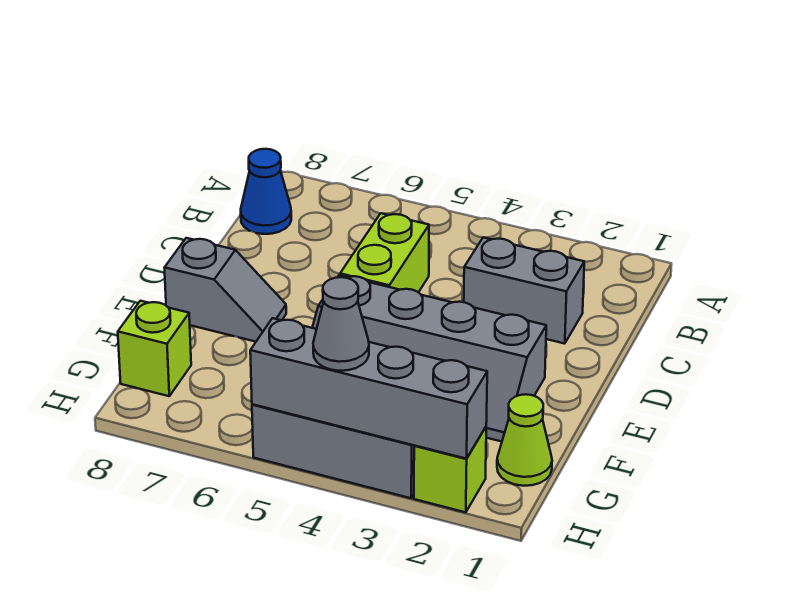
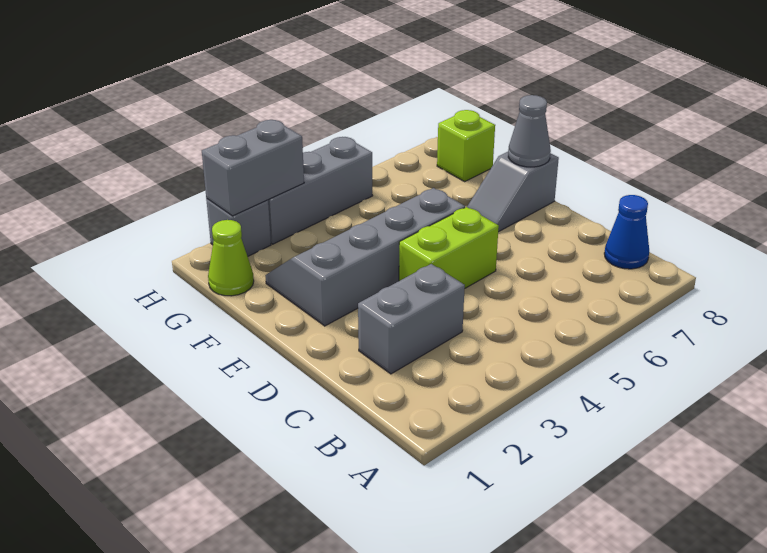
lime 1x2 brick [340,213,429,292] -> lime 1x2 brick turned to [399,207,499,288]
lime 1x1 brick [414,427,486,512] -> grey 1x1 brick [206,199,271,256]
grey 1x4 brick [250,318,487,459] -> grey 1x2 brick [202,120,304,216]
grey 1x1 cone [313,277,369,371] -> grey 1x1 cone moved to [508,95,551,167]

